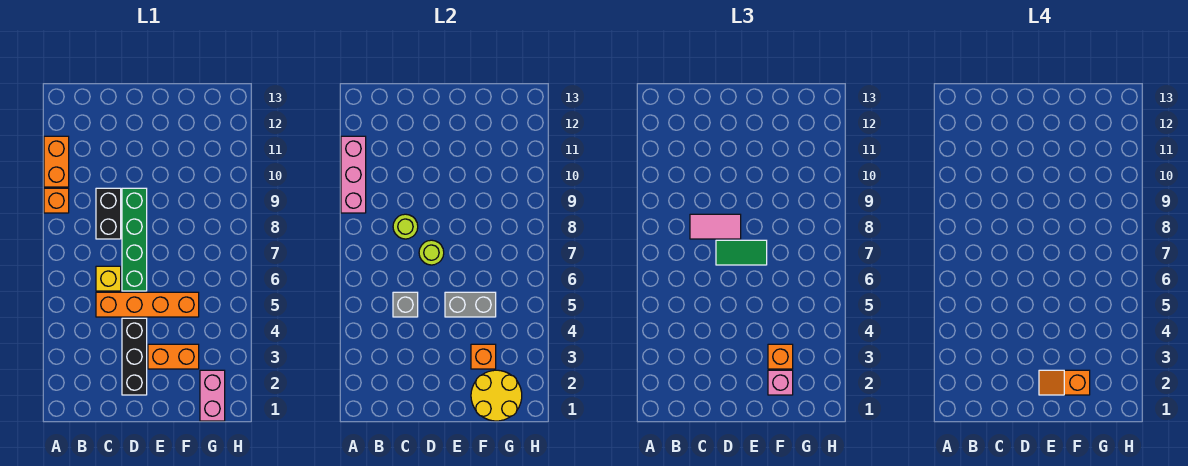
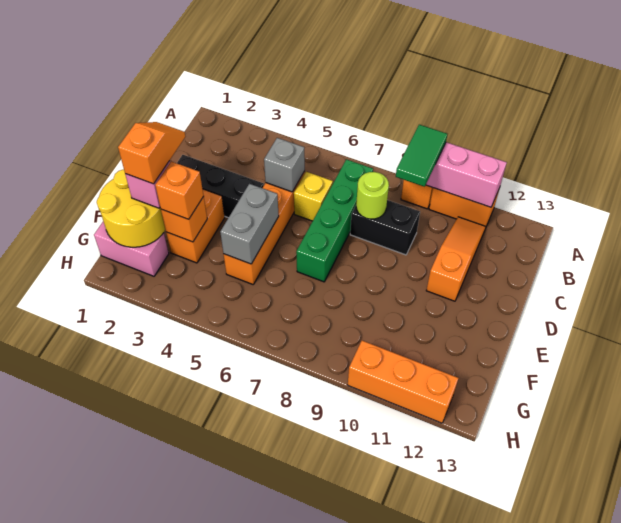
none -> orange 1x3 slope [426,217,486,301]
pink 1x2 tile [690,214,741,239] -> none
green 1x4 brick [122,188,147,291] -> green 1x4 brick turned to [296,159,373,282]
lime 1x1 round brick [419,240,444,265] -> none
green 1x2 tile [716,240,767,265] -> green 1x2 tile moved to [396,125,447,187]
none -> orange 1x3 brick [348,341,458,423]

